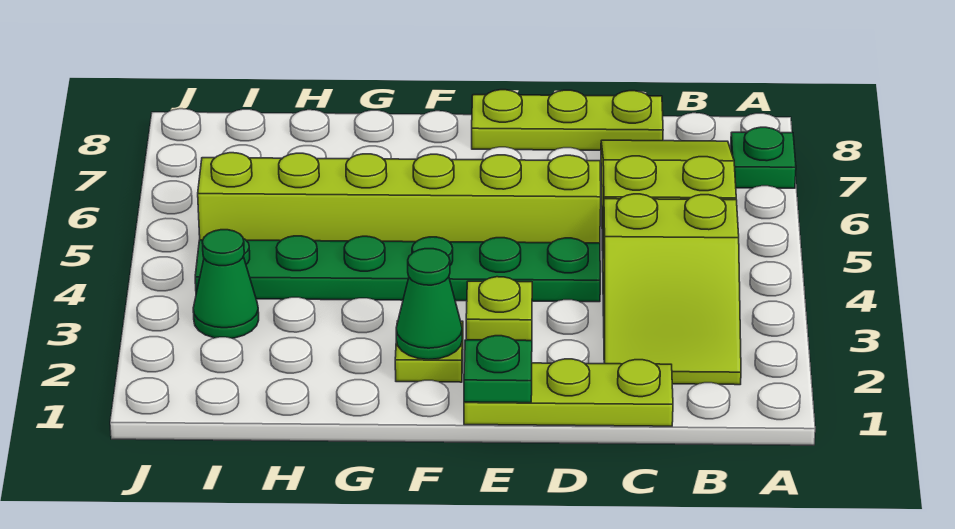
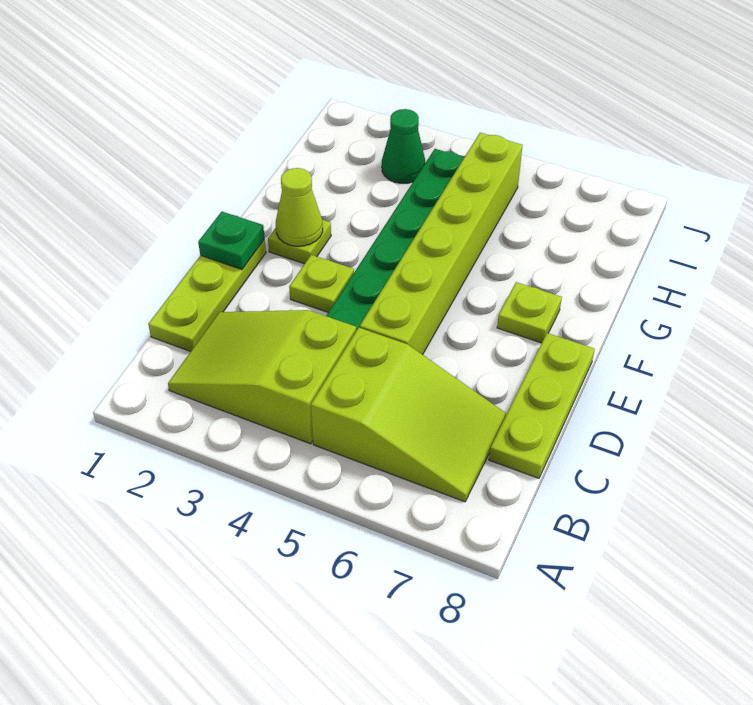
green 1x1 plate [731,127,796,188] -> none
green 1x1 cone [396,249,462,360] -> lime 1x1 cone [276,168,323,246]
none -> lime 1x1 plate [497,282,562,343]

